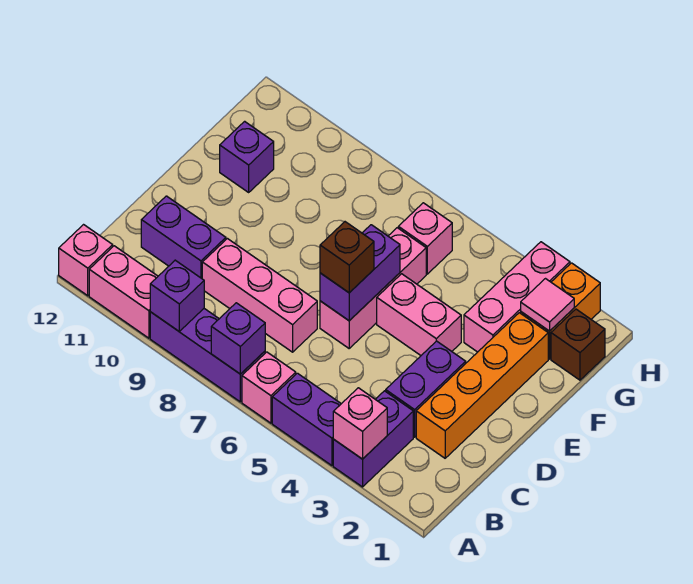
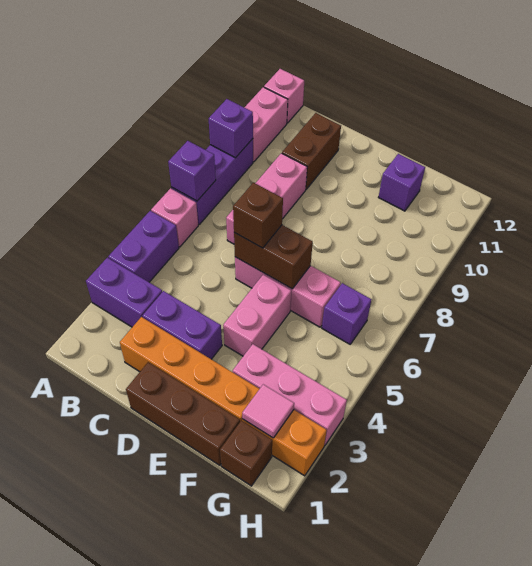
pink 1x1 brick [333,388,387,459] -> none
purple 1x2 brick [141,196,226,278] -> brown 1x2 brick [282,113,341,189]
none -> brown 1x3 brick [126,362,240,465]
purple 1x2 brick [320,225,400,321] -> brown 1x2 brick [234,225,313,289]
pink 1x1 brick [398,203,452,274] -> purple 1x1 brick [322,283,371,344]

